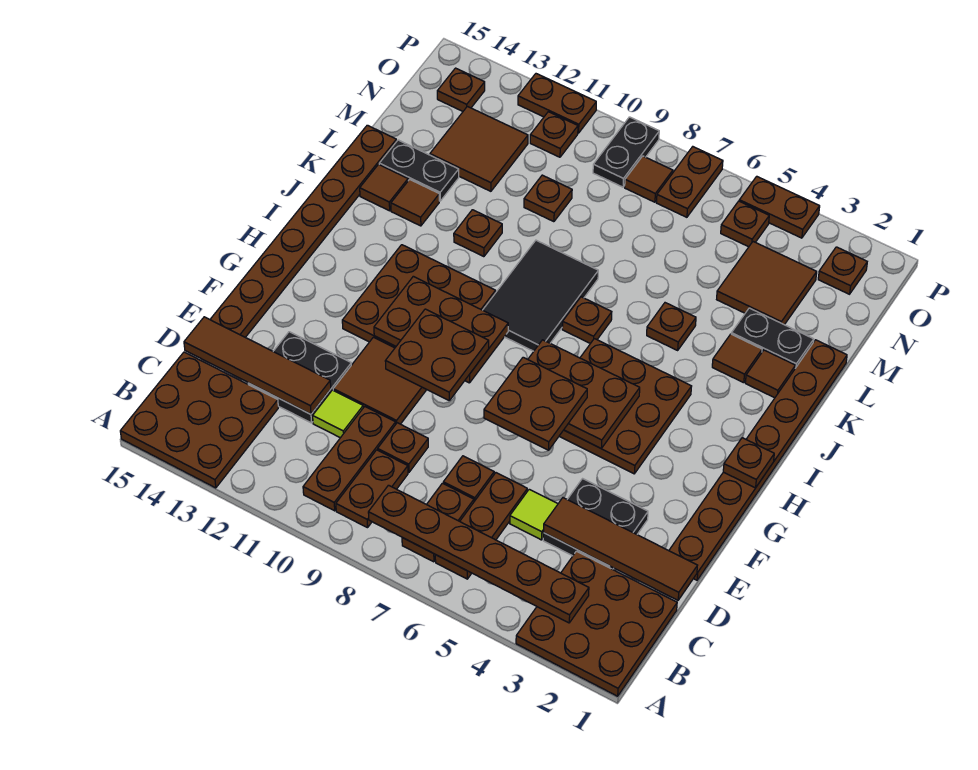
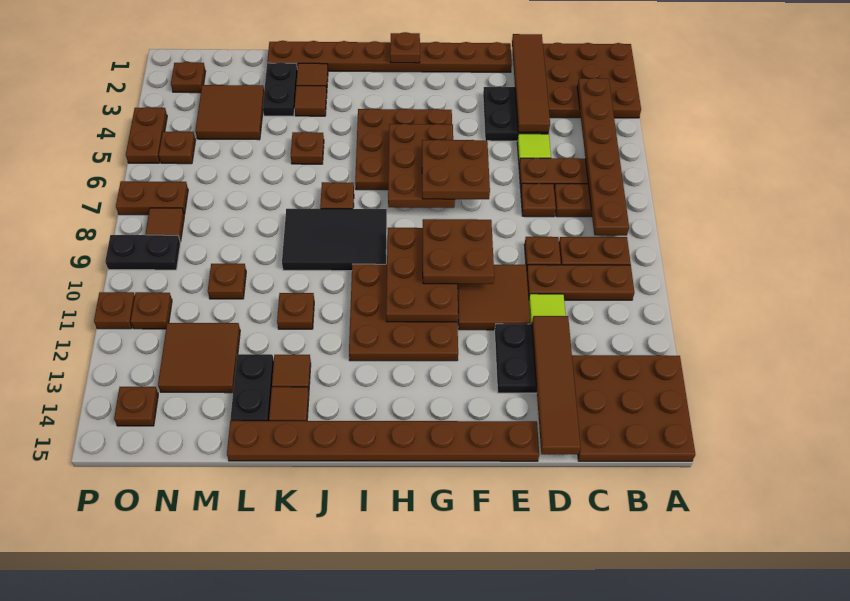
brown 1x2 plate [518,74,596,133] -> brown 1x1 plate [94,292,135,329]

